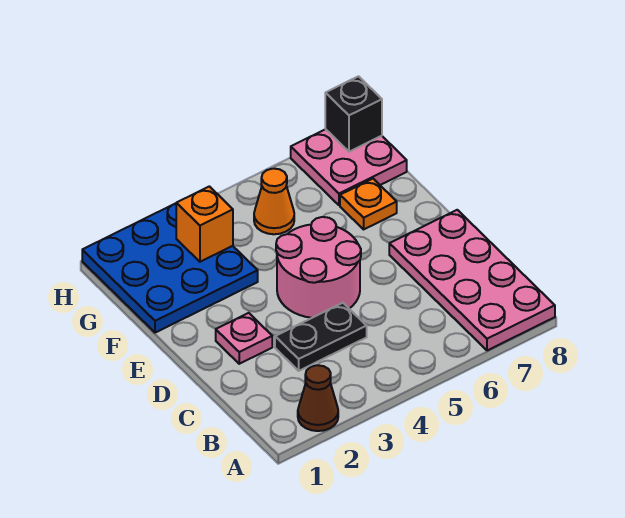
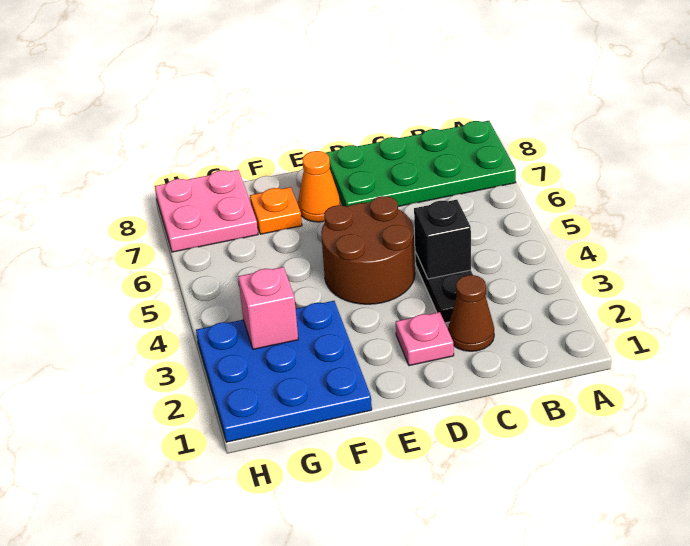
brown 1x1 cone [298,365,338,431] -> brown 1x1 cone moved to [448,275,494,351]
pink 2x4 plate [389,210,555,350] -> green 2x4 plate [326,121,516,207]
pink 2x2 round brick [276,217,361,318] -> brown 2x2 round brick [321,196,415,304]
orange 1x1 brick [176,186,233,262] -> pink 1x1 brick [238,267,298,349]
orange 1x1 cone [254,169,294,234] -> orange 1x1 cone moved to [298,151,340,222]
black 1x1 brick [325,76,382,152] -> black 1x1 brick moved to [414,200,471,279]

